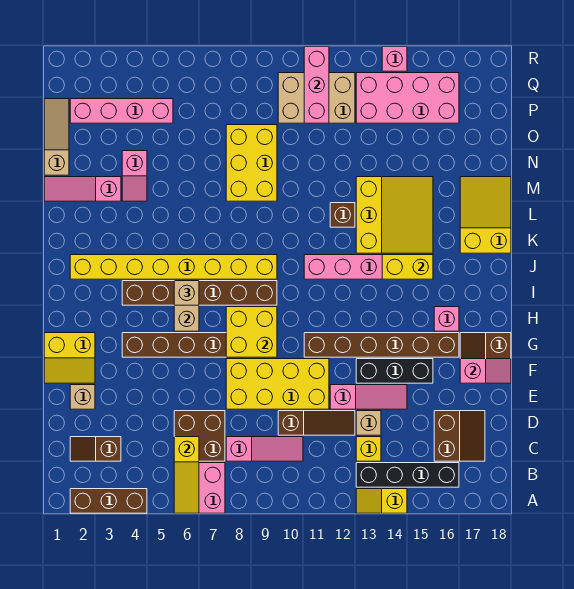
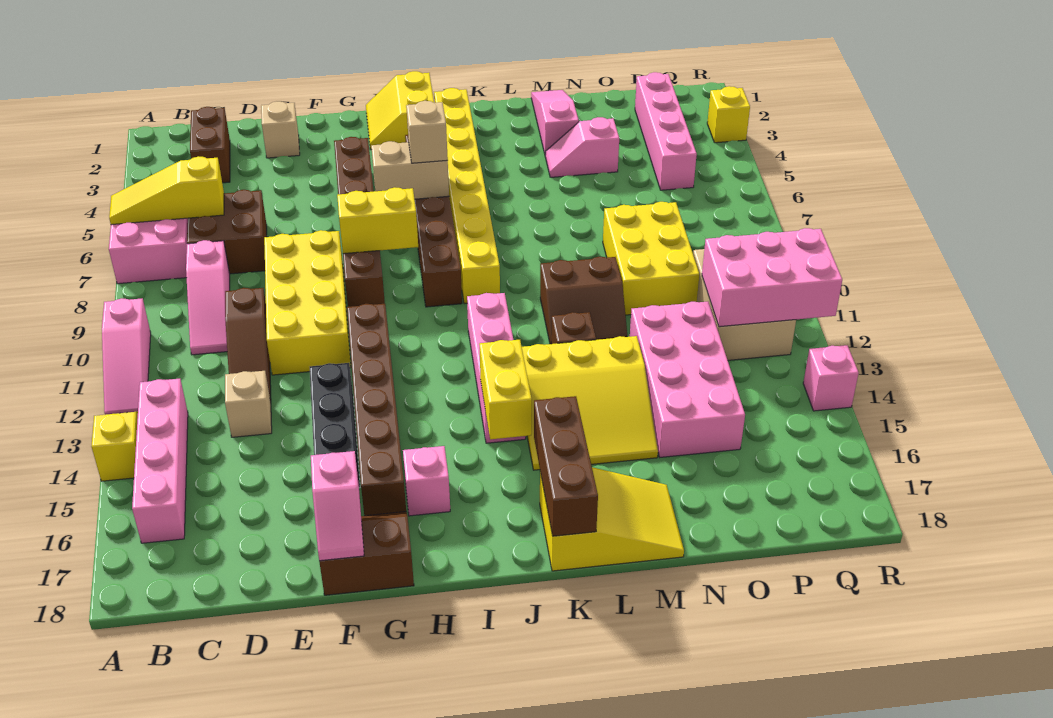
brown 1x3 brick [70,489,147,513] -> brown 1x3 brick moved to [534,396,598,536]
black 1x4 brick [356,463,459,487] -> pink 1x4 brick [132,379,188,543]
brown 1x2 slope [70,437,121,461] -> brown 1x2 brick [190,107,230,183]
yellow 1x1 brick [356,437,381,461] -> yellow 1x1 brick moved to [707,86,750,143]
brown 2x2 slope [434,411,485,461] -> brown 2x2 slope moved to [540,257,627,344]
pink 1x3 slope [330,385,407,409] -> pink 1x3 slope moved to [102,298,151,415]
yellow 2x2 slope [44,333,95,383] -> yellow 2x2 slope moved to [366,71,434,150]
yellow 2x2 brick [226,307,277,357] -> yellow 1x2 brick [337,187,418,254]
yellow 2x3 brick [226,125,277,201] -> yellow 2x3 brick turned to [603,202,699,315]
tan 1x3 slope [44,99,69,175] -> none
pink 1x3 brick [304,47,329,123] -> pink 2x3 brick [702,228,842,327]
pink 2x4 brick [356,73,459,123] -> pink 2x4 brick moved to [630,302,745,457]

